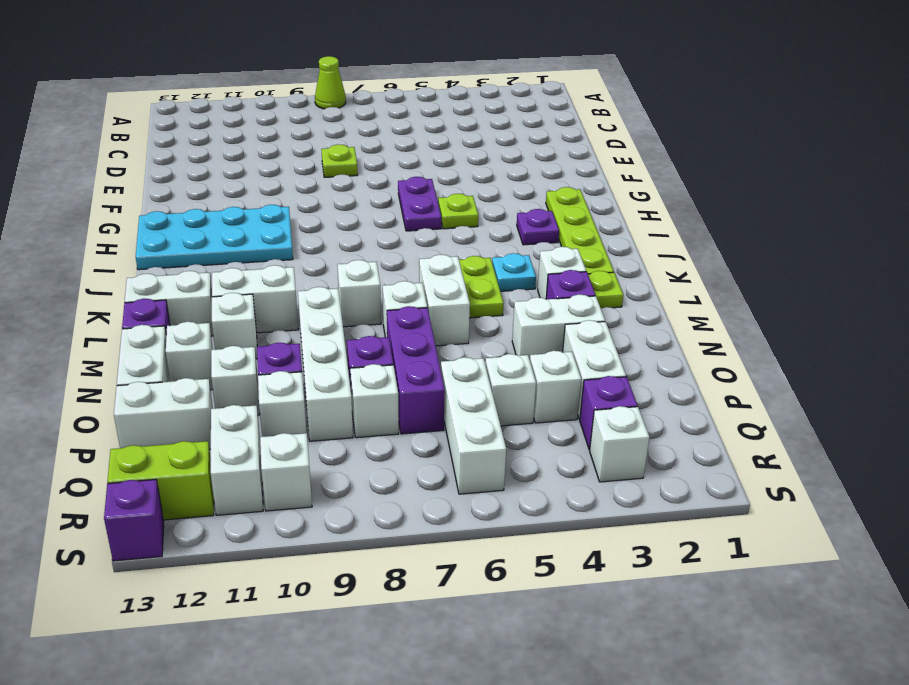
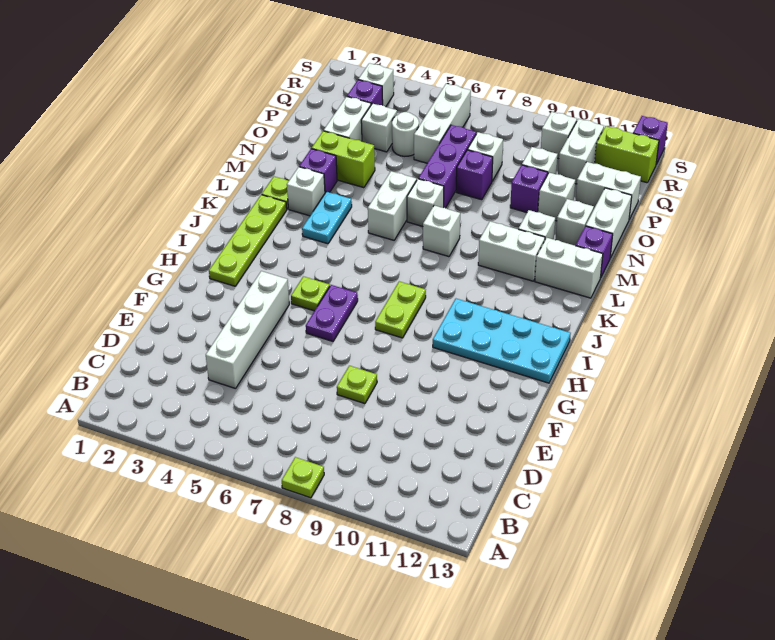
lime 1x1 cone [315,56,346,109] -> lime 1x1 plate [282,457,324,498]
purple 1x1 plate [517,209,559,245] -> none
cyan 1x1 plate [492,253,536,291] -> cyan 1x2 plate [302,192,352,244]
lime 1x2 plate [459,256,504,318] -> lime 1x2 plate moved to [375,281,426,338]
white 1x4 brick [298,287,353,441] -> white 1x4 brick moved to [206,271,289,389]
white 1x2 brick [512,294,605,360] -> lime 1x2 brick [312,131,375,188]
white 1x1 brick [485,354,536,426] -> white 1x1 round brick [392,112,419,156]

